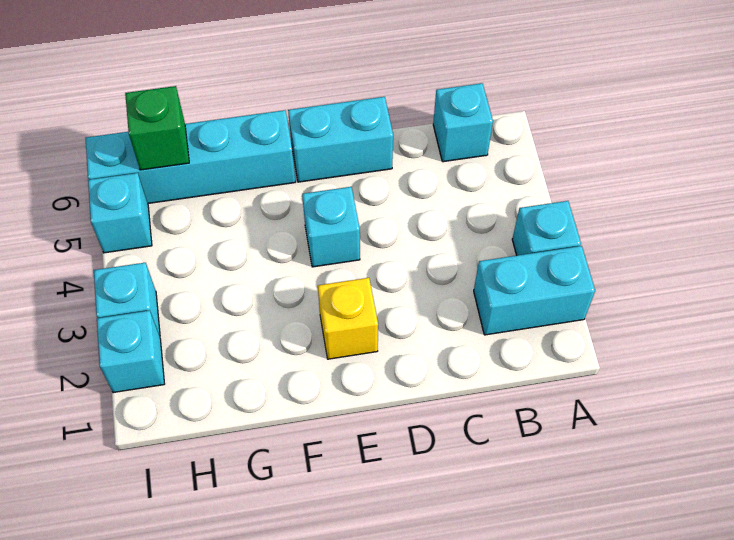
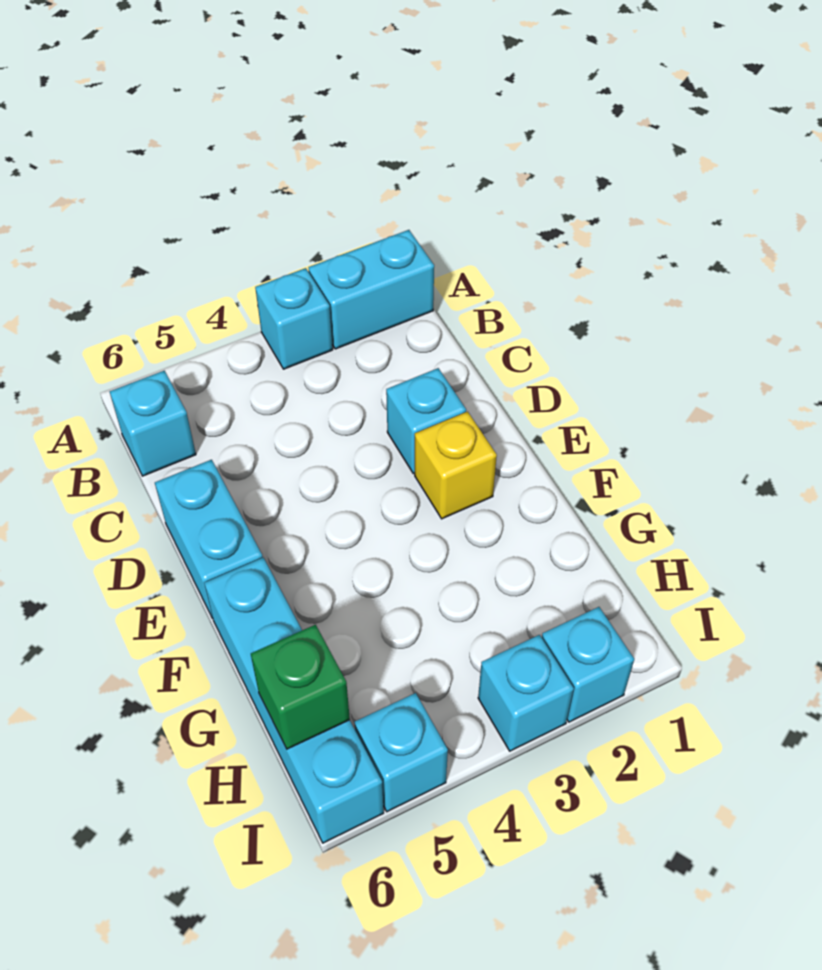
cyan 1x2 brick [474,246,595,335] -> cyan 1x2 brick turned to [308,230,434,349]
cyan 1x1 brick [302,187,360,267] -> cyan 1x1 brick moved to [386,368,466,474]

